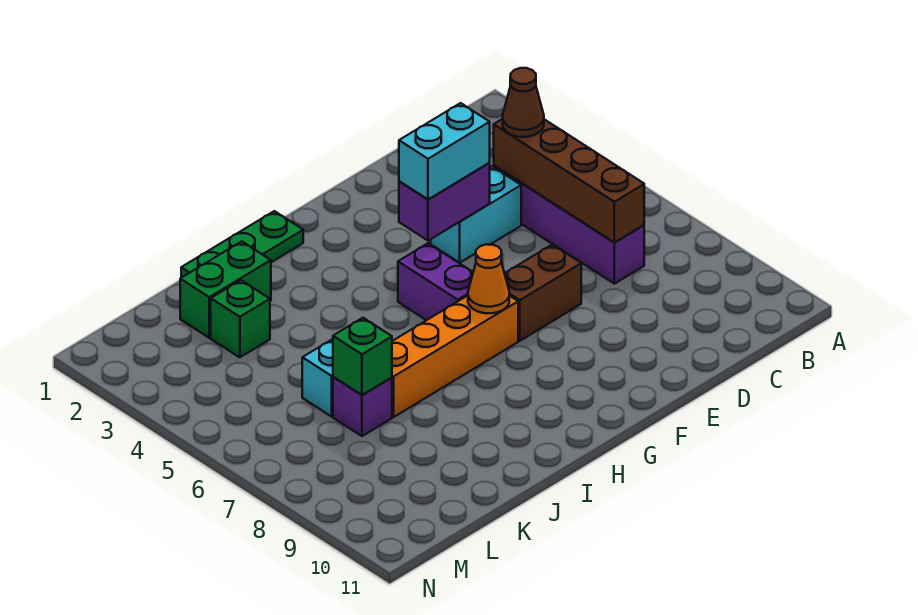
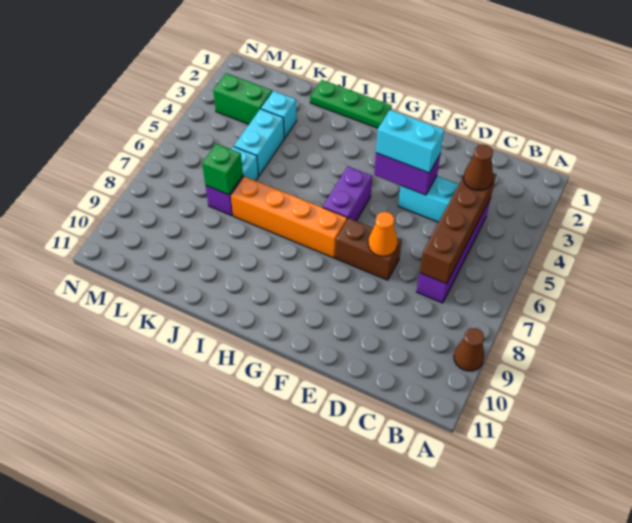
none -> brown 1x1 cone [454,328,484,371]
orange 1x1 cone [468,244,509,313] -> orange 1x1 cone moved to [368,212,398,256]
green 1x2 brick [180,241,271,338] -> green 1x2 brick moved to [213,73,272,124]
green 1x1 brick [211,280,270,357] -> cyan 1x1 brick [261,91,297,138]
none -> cyan 1x2 brick [234,109,284,176]

